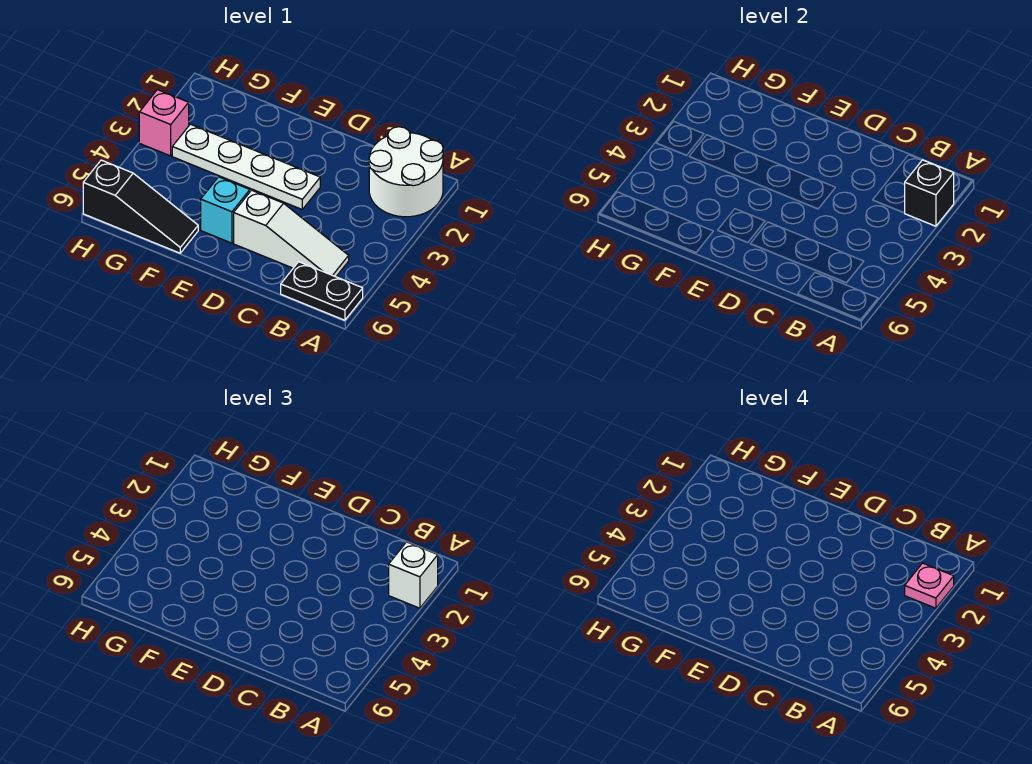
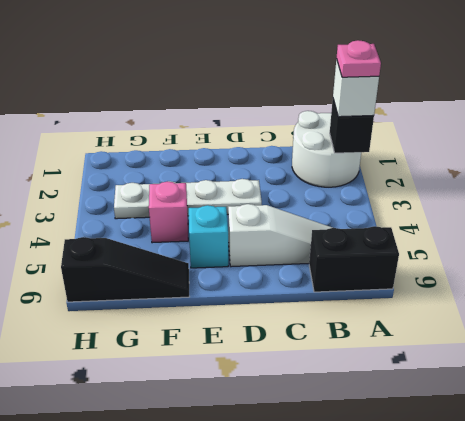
black 1x2 plate [281,262,363,320] -> black 1x2 brick [309,226,399,292]
pink 1x1 brick [139,90,189,156] -> pink 1x1 brick moved to [149,182,188,243]

